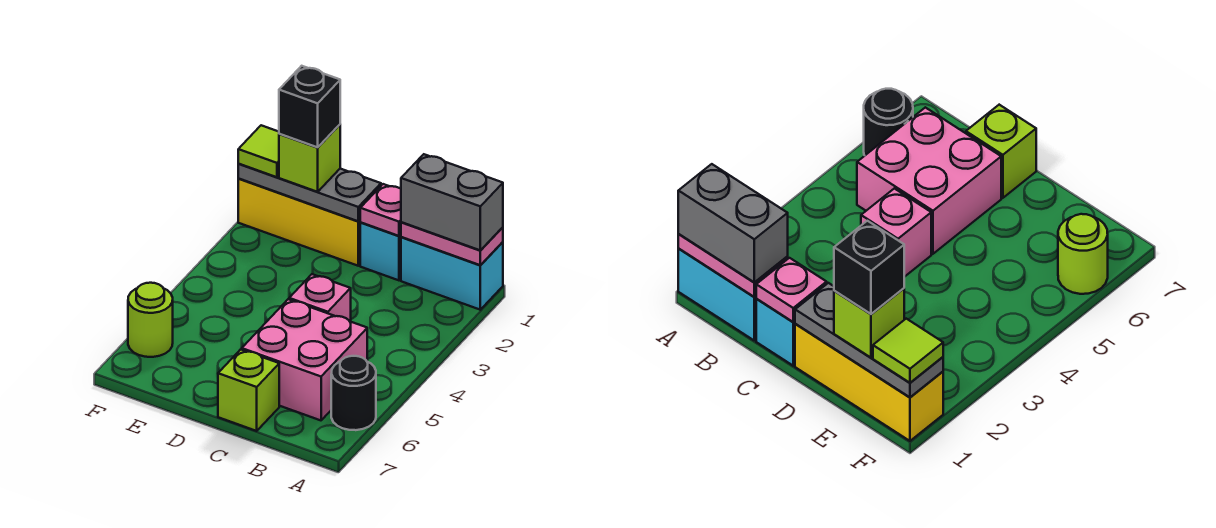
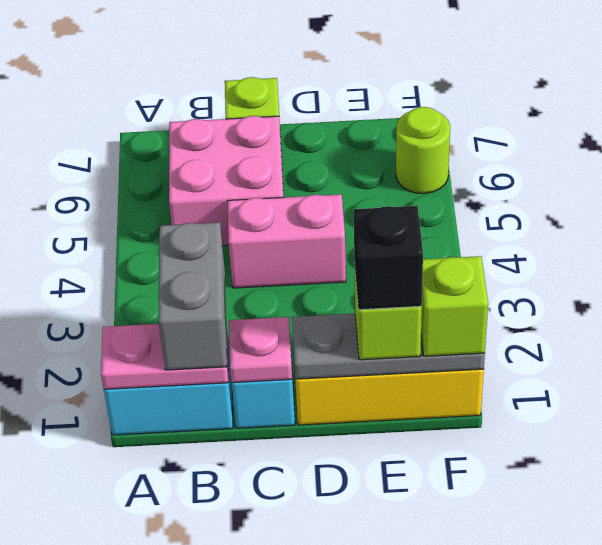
grey 1x2 brick [401,154,503,250] -> grey 1x2 brick turned to [159,222,227,370]
black 1x1 round brick [331,356,376,430] -> none
pink 1x1 brick [289,274,351,321] -> pink 1x2 brick [227,194,346,288]
lime 1x1 tile [238,125,279,177] -> lime 1x1 brick [421,256,488,356]

